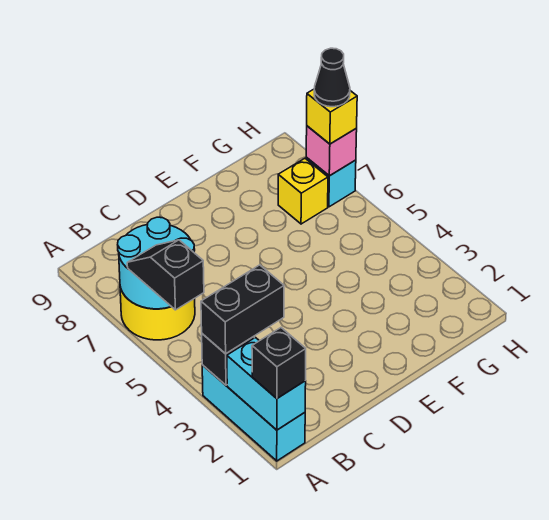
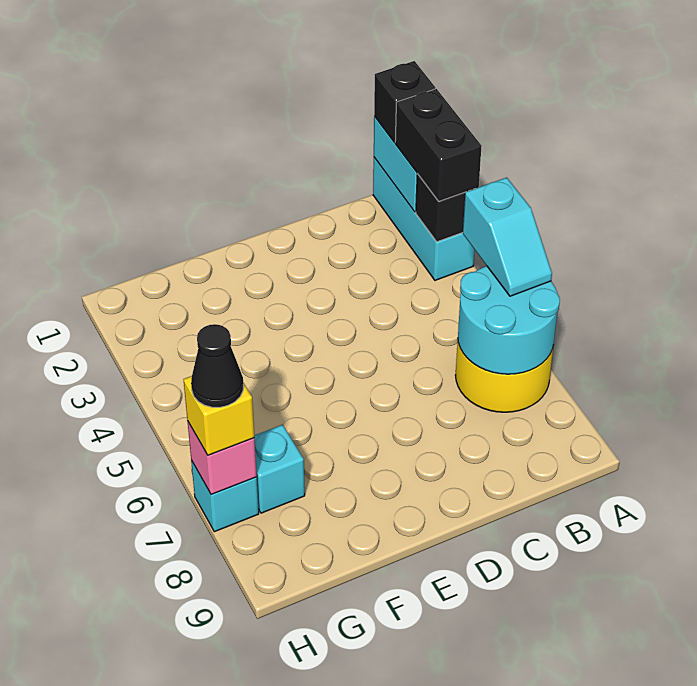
black 1x2 brick [201,265,284,354] -> black 1x2 brick turned to [395,89,482,201]
black 1x2 slope [127,240,204,310] -> cyan 1x2 slope [463,178,552,296]
yellow 1x1 brick [278,158,328,224] -> cyan 1x1 brick [254,425,305,513]

